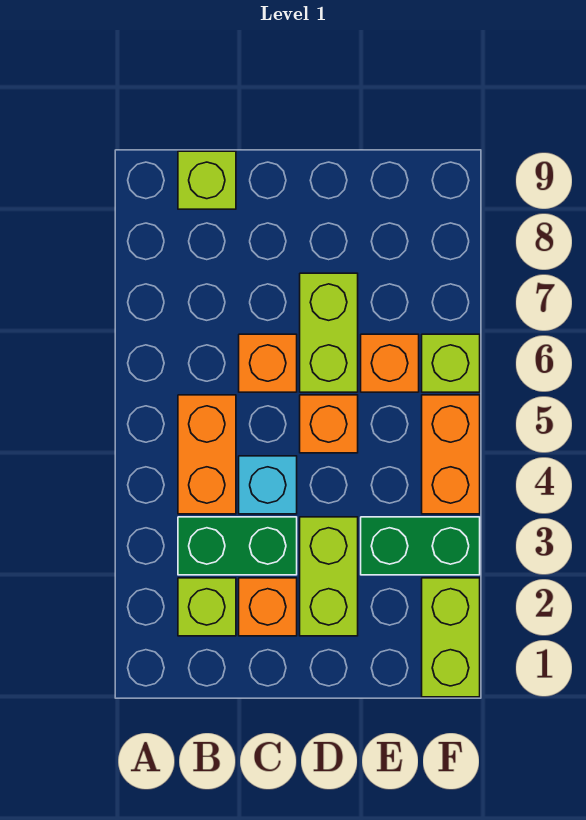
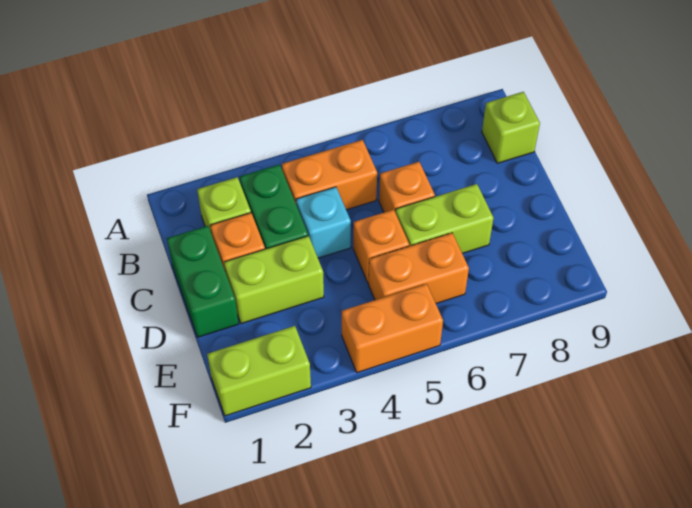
green 1x2 brick [361,517,480,575] -> green 1x2 brick moved to [167,226,239,337]
orange 1x1 brick [361,334,419,392] -> orange 1x2 brick [369,233,469,303]
lime 1x1 brick [422,334,480,392] -> none

